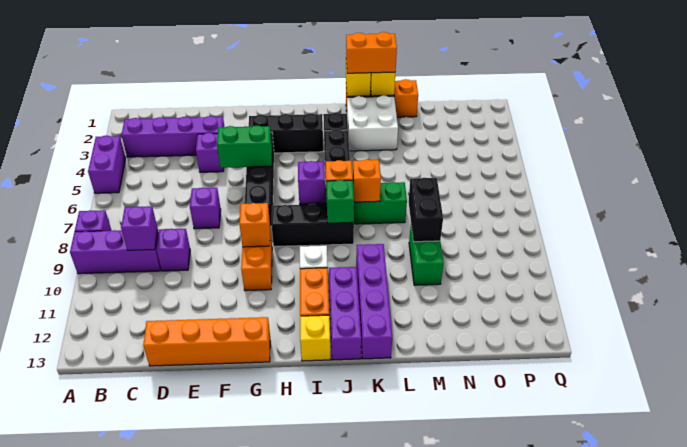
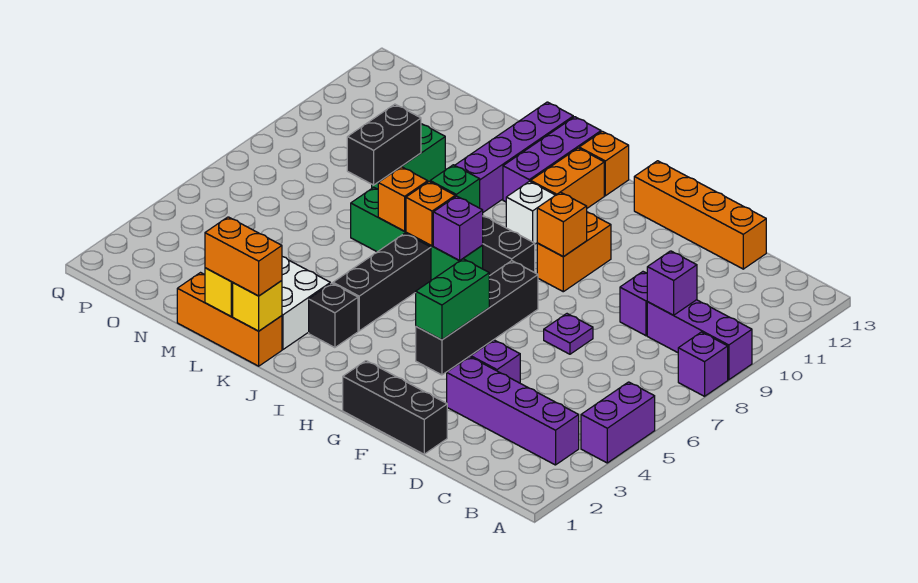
purple 1x1 brick [190,187,221,229] -> purple 1x1 plate [544,314,593,354]
green 1x2 brick [217,125,272,168] -> green 1x2 brick turned to [416,259,489,340]
black 1x3 brick [249,113,323,153] -> black 1x3 brick moved to [343,361,447,454]
yellow 1x1 brick [300,315,331,361] -> orange 1x1 brick [579,131,629,196]

